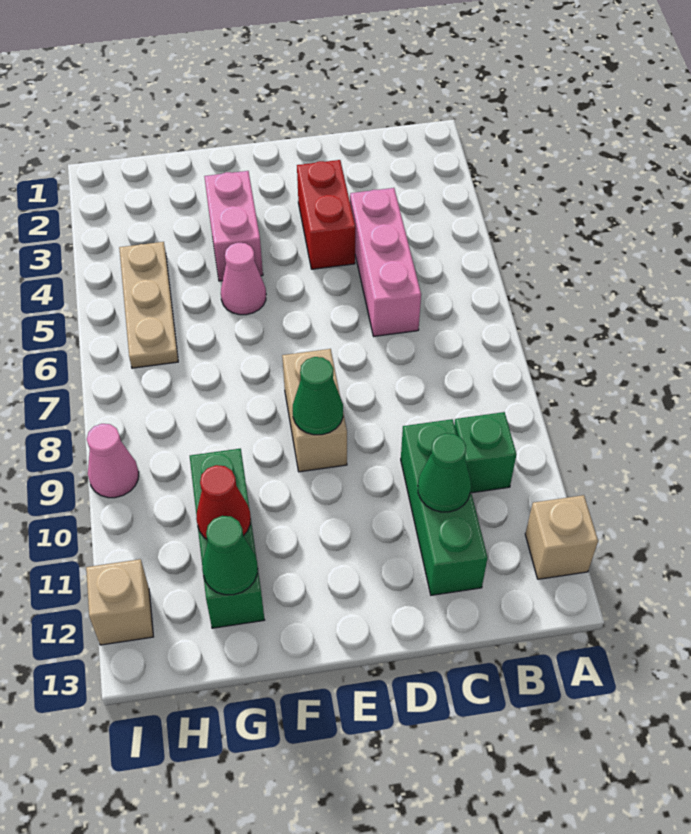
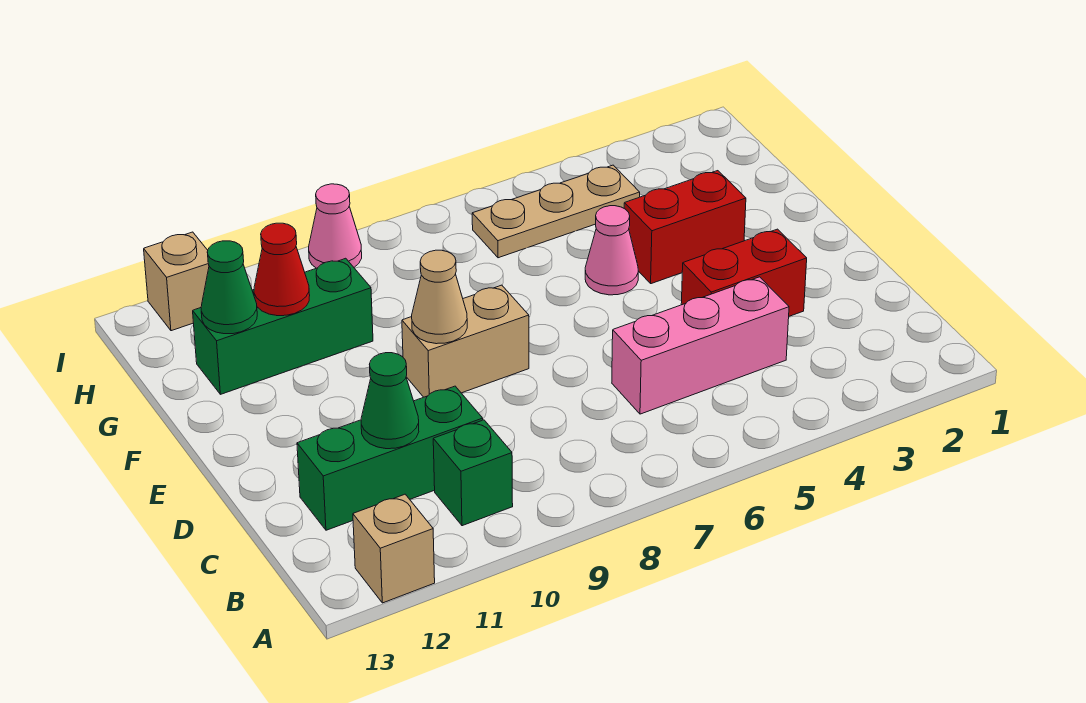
green 1x1 cone [293,357,343,435] -> tan 1x1 cone [412,250,467,344]
pink 1x2 brick [204,171,263,281] -> red 1x2 brick [624,171,746,284]

